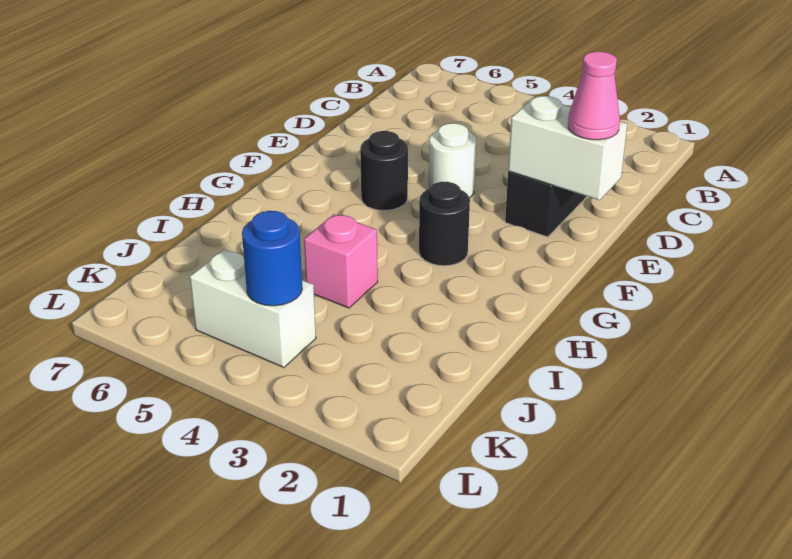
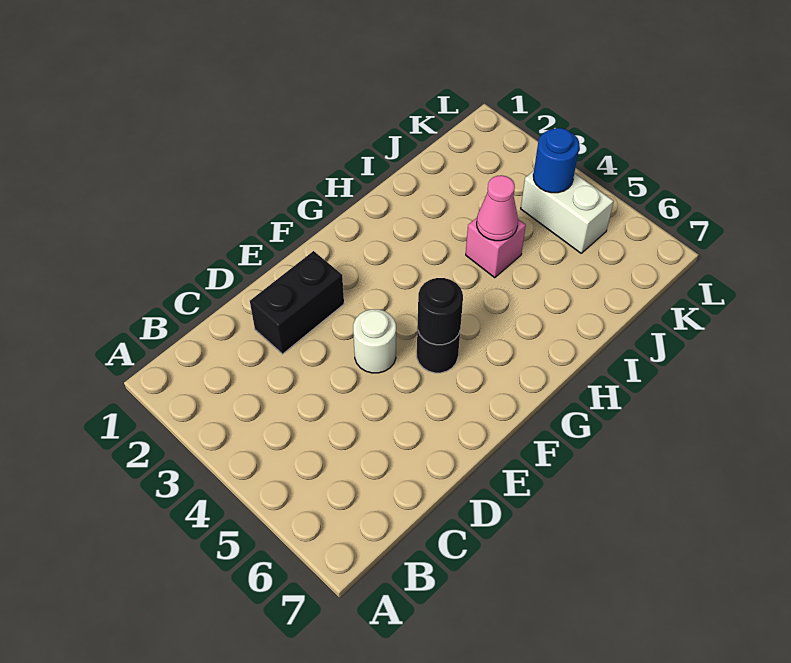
white 1x2 brick [508,96,627,200] -> none
pink 1x1 cone [568,52,620,140] -> pink 1x1 cone moved to [477,175,518,241]
black 1x1 round brick [419,182,470,266] -> black 1x1 round brick moved to [418,278,463,345]

